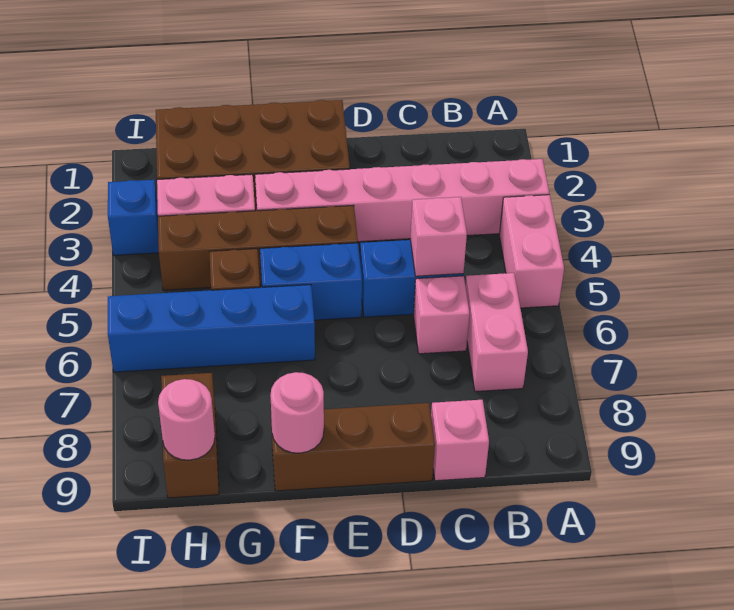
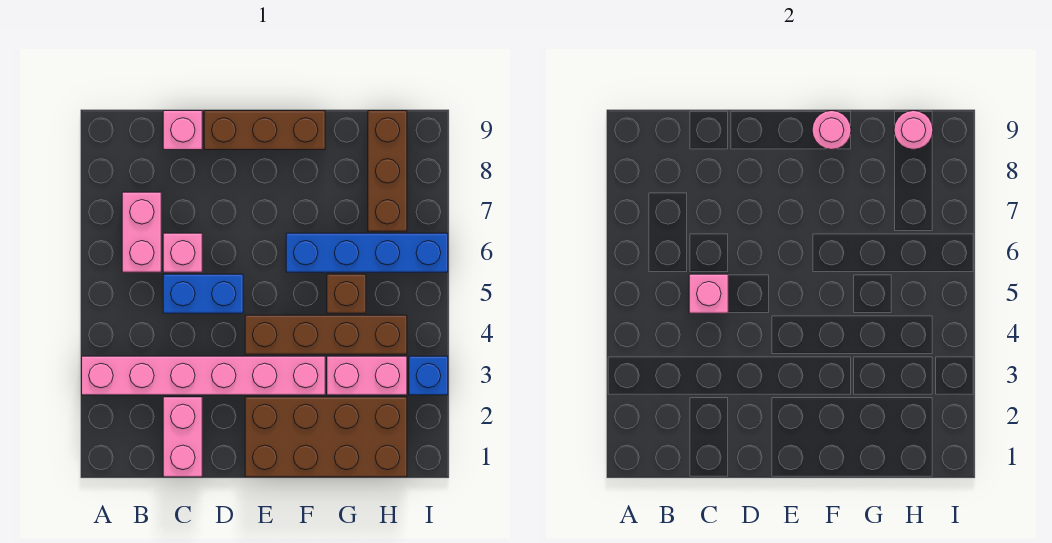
pink 1x2 brick [499,195,564,308] -> pink 1x2 brick moved to [163,397,202,477]
blue 1x2 brick [260,243,362,320] -> none
brown 1x2 brick [161,373,219,498] -> brown 1x3 brick [368,111,407,231]

